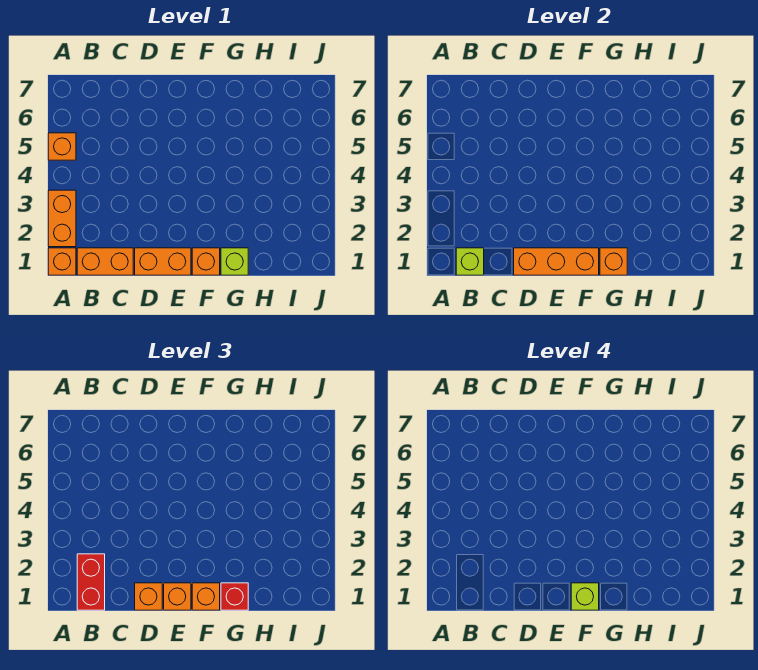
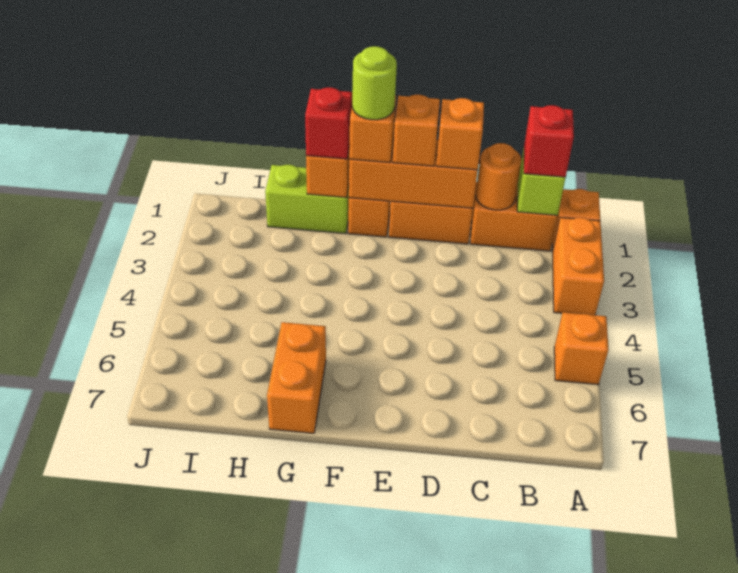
red 1x2 brick [77,554,105,610] -> red 1x1 brick [524,105,574,177]
none -> orange 1x1 round brick [476,143,522,210]
lime 1x1 brick [571,583,599,610] -> lime 1x1 round brick [352,46,397,120]
lime 1x1 brick [221,248,248,275] -> lime 1x2 brick [265,165,349,234]
none -> orange 1x2 brick [267,322,326,433]

